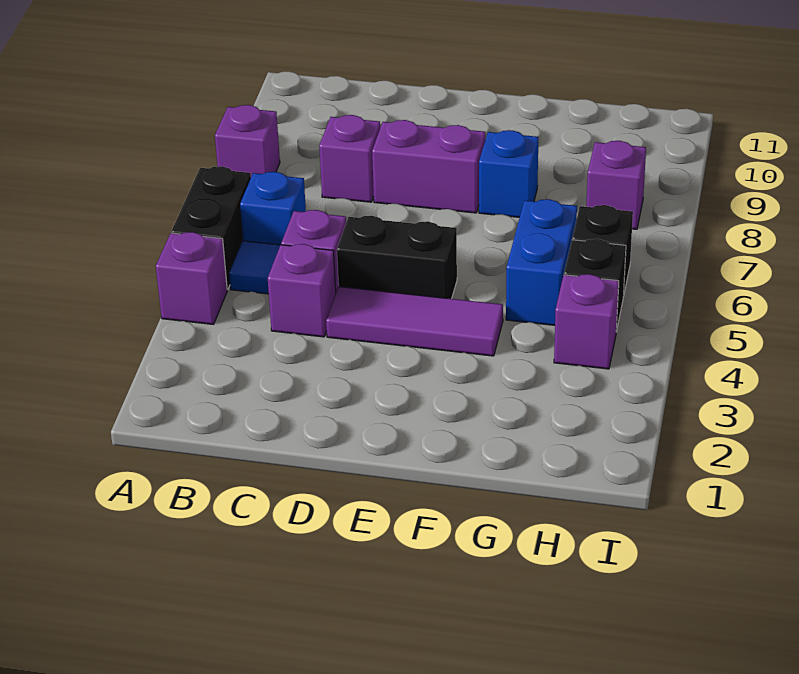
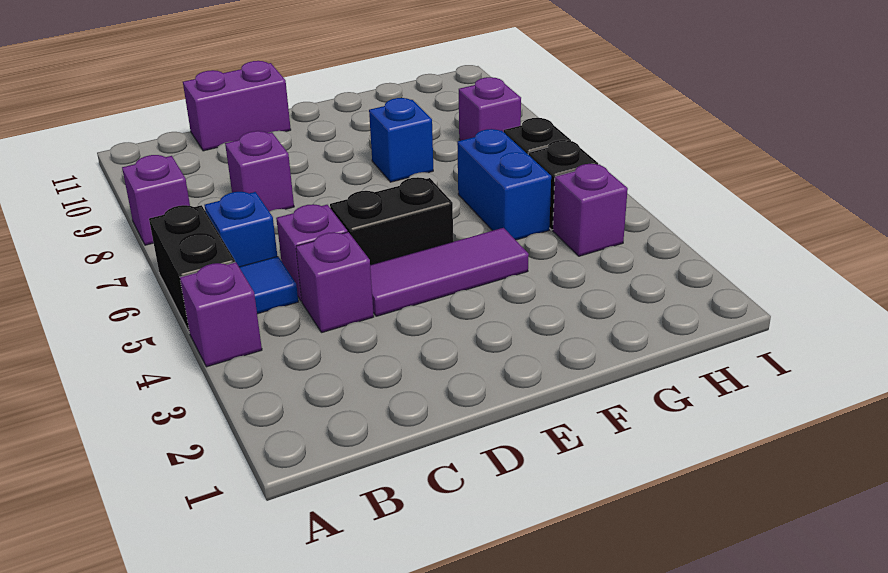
purple 1x2 brick [372,120,485,213] -> purple 1x2 brick moved to [183,61,291,151]

